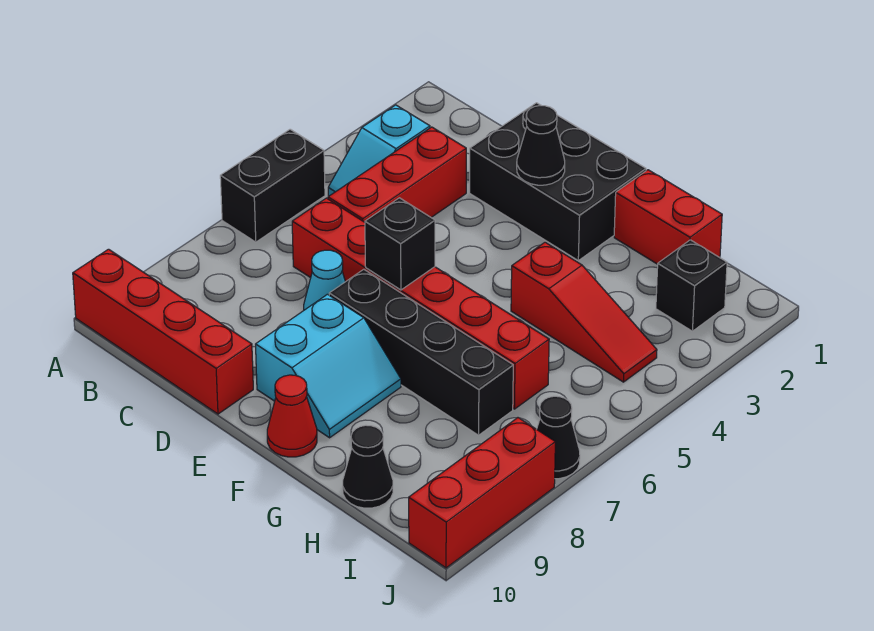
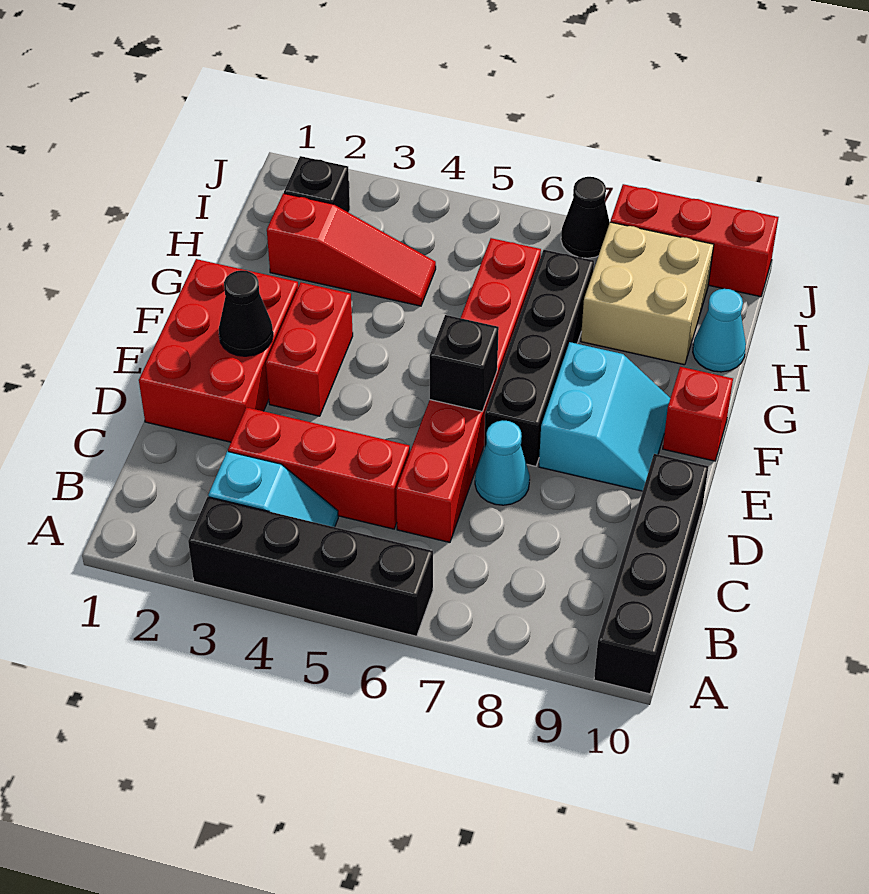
black 1x2 brick [220,129,325,242] -> black 1x4 brick [188,497,433,636]
red 1x4 brick [73,249,253,414] -> black 1x4 brick [594,454,708,694]
black 2x3 brick [470,103,646,261] -> red 2x3 brick [139,259,298,442]
cyan 2x2 slope [256,294,401,438] -> cyan 2x2 slope turned to [539,342,670,491]
red 1x1 cone [267,375,317,457] -> red 1x1 brick [663,367,733,461]
red 1x2 brick [614,170,722,264] -> red 1x2 brick moved to [266,282,353,416]
red 1x3 slope [511,242,657,382] -> red 1x3 slope turned to [267,193,436,306]
none -> tan 2x2 brick [581,222,714,365]
black 1x1 cone [343,425,393,508] -> cyan 1x1 cone [693,289,746,372]

